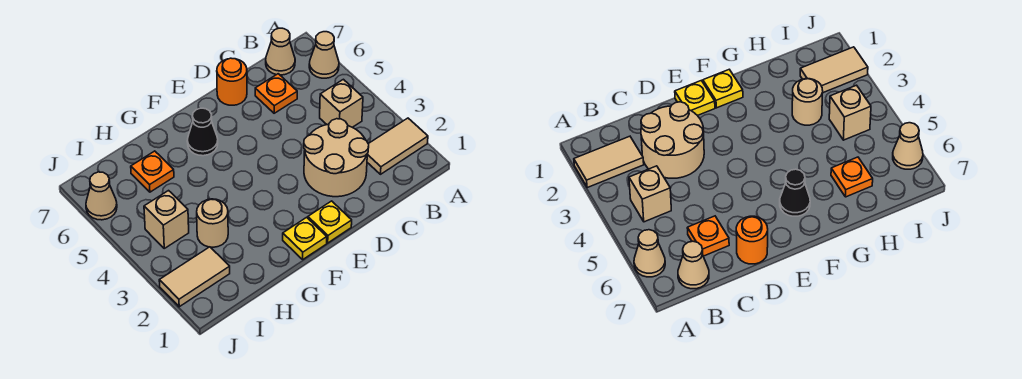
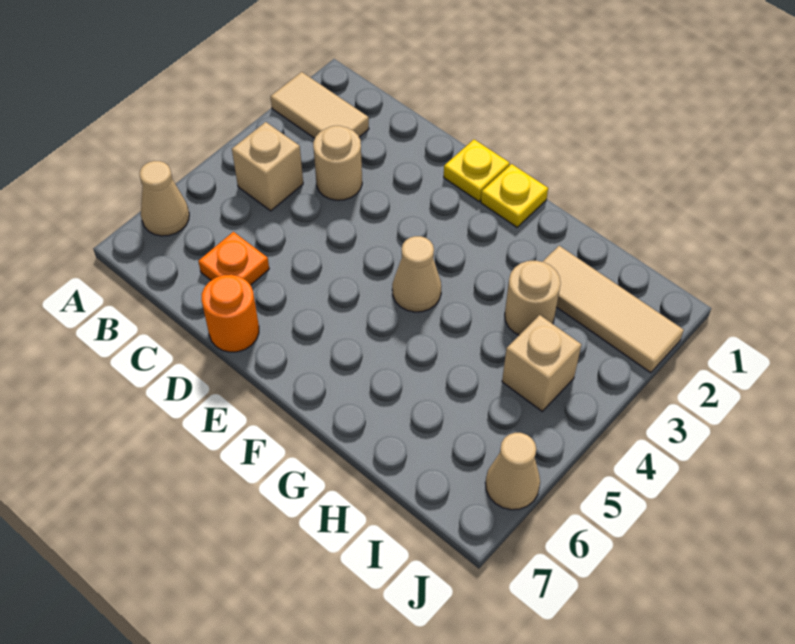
tan 1x1 cone [266,28,295,75] -> tan 1x1 cone moved to [392,236,441,312]
tan 2x2 round brick [304,119,369,197] -> tan 1x1 round brick [313,126,362,200]
black 1x1 cone [187,108,218,156] -> none
orange 1x1 plate [131,151,174,192] -> none
tan 1x2 tile [159,247,230,307] -> tan 1x3 tile [543,246,684,373]

